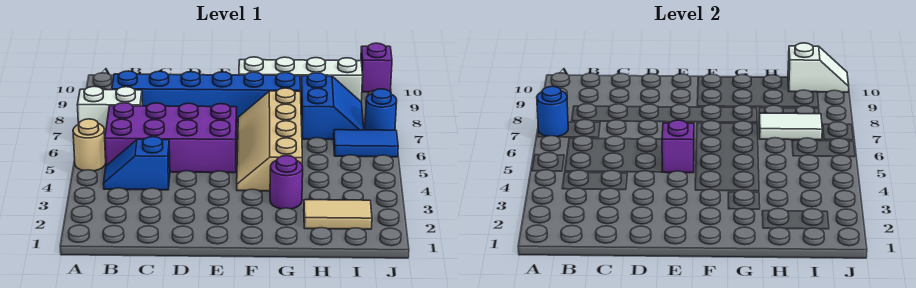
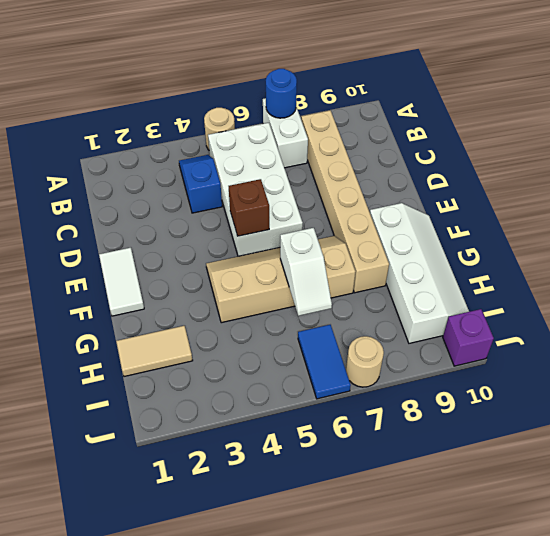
purple 2x4 brick [105,103,237,173] -> white 2x4 brick [208,123,303,256]
blue 1x6 brick [112,71,300,122] -> tan 1x6 brick [301,111,389,293]
purple 1x1 brick [662,120,694,173] -> brown 1x1 brick [229,179,269,236]
purple 1x1 round brick [270,156,303,209] -> none
tan 1x2 tile [304,200,372,229] -> tan 1x2 tile turned to [116,326,193,377]
blue 2x2 slope [301,73,364,140] -> none
white 1x2 tile [759,113,822,140] -> white 1x2 tile moved to [99,248,144,316]
white 1x2 slope [788,43,849,92] -> white 1x2 slope moved to [280,228,332,316]
blue 1x1 round brick [365,89,397,130] -> tan 1x1 round brick [346,336,384,387]

